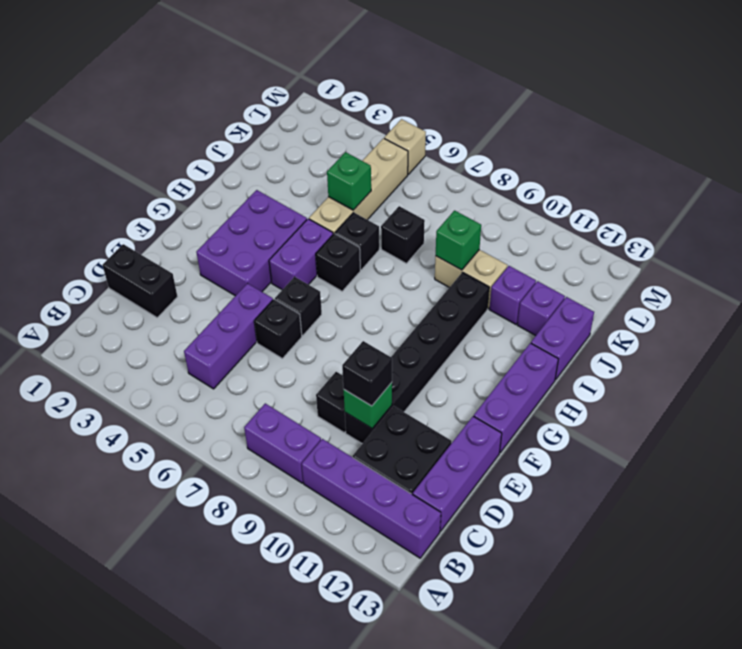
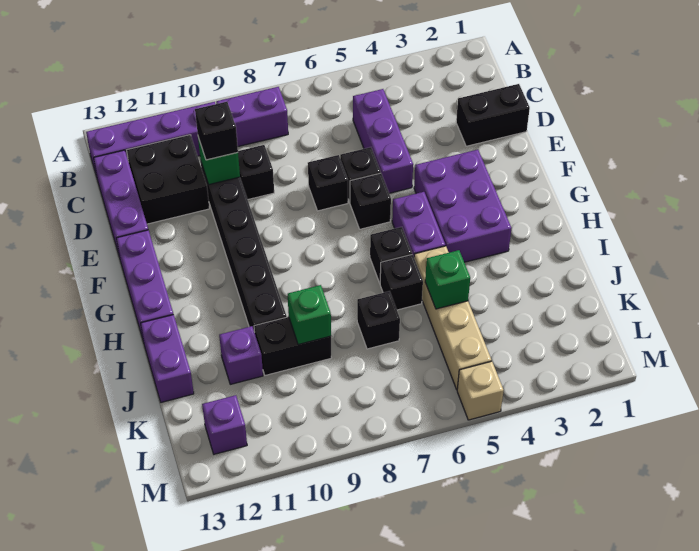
none -> black 1x1 brick [308,155,348,211]
tan 1x2 brick [435,250,507,309] -> black 1x2 brick [254,317,331,375]
purple 1x1 brick [518,281,565,336] -> purple 1x1 brick moved to [202,395,247,454]

